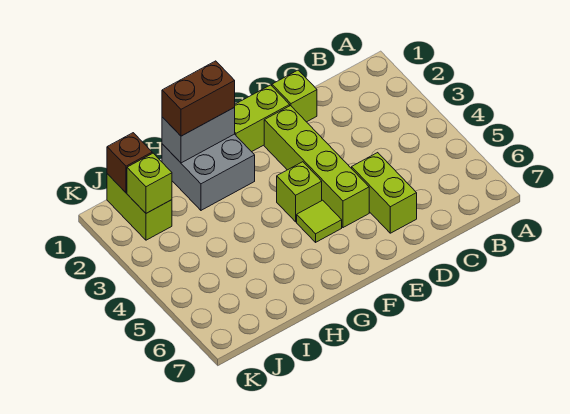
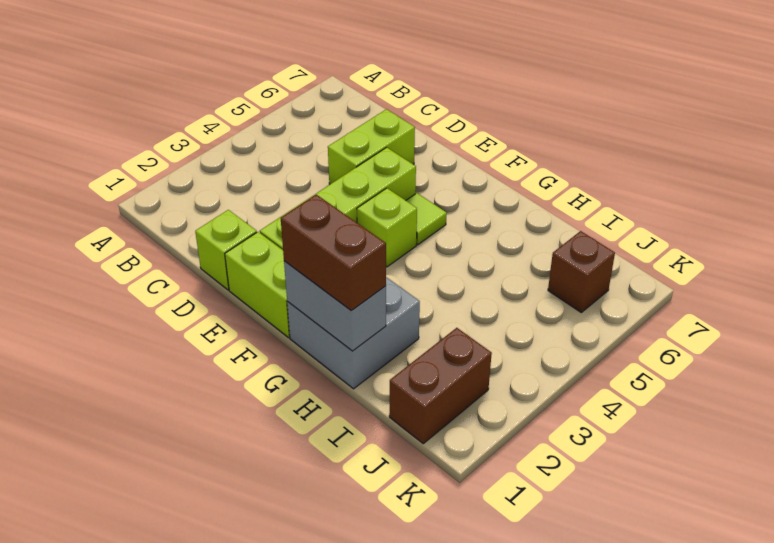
lime 1x2 brick [107,174,172,240] -> brown 1x2 brick [389,328,492,444]
brown 1x1 brick [107,133,152,193] -> brown 1x1 brick moved to [548,231,615,312]
lime 1x1 brick [127,153,172,213] -> none

